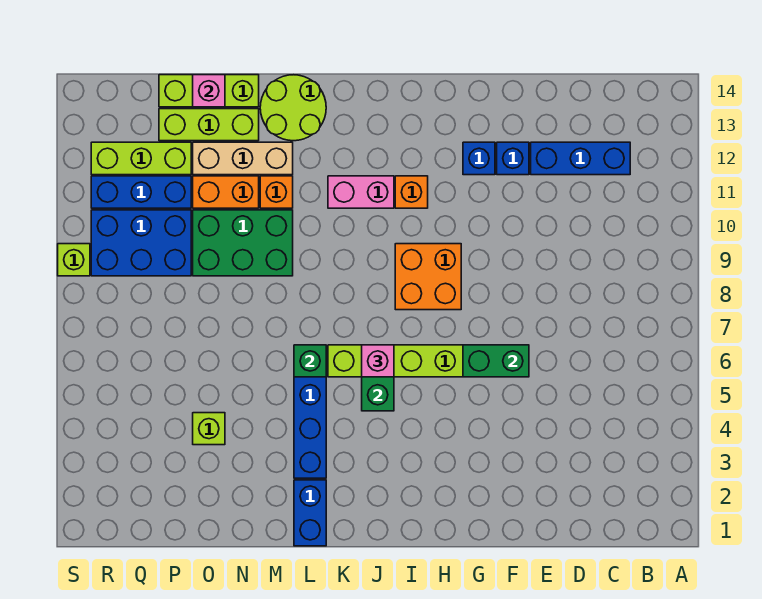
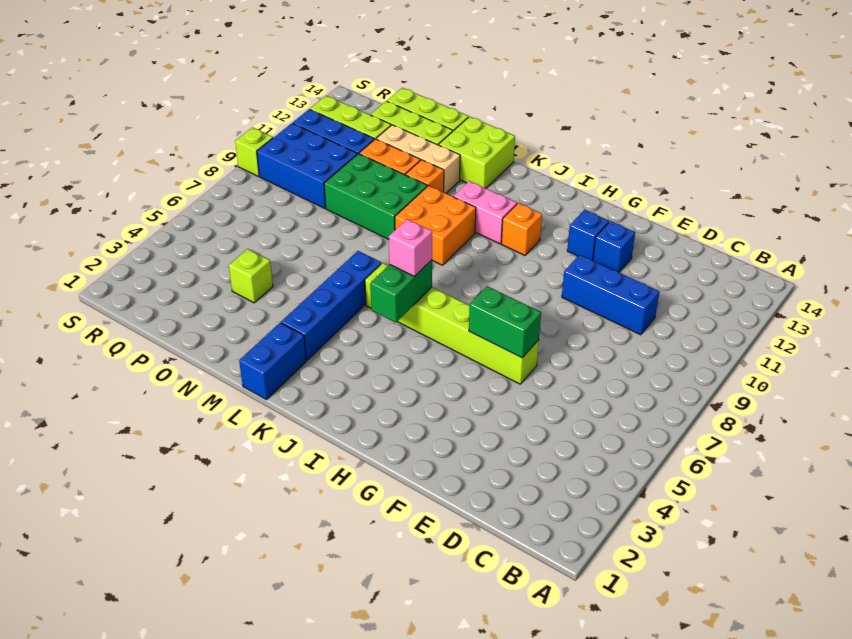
blue 1x3 brick [531,142,630,175] -> blue 1x3 brick moved to [562,255,659,335]
orange 2x2 brick [395,244,461,310] -> orange 2x2 brick moved to [395,186,476,265]
green 1x1 brick [294,345,326,377] -> none
lime 2x2 round brick [260,75,326,141] -> lime 2x2 brick [439,116,515,188]
pink 1x1 brick [193,75,225,107] -> none

